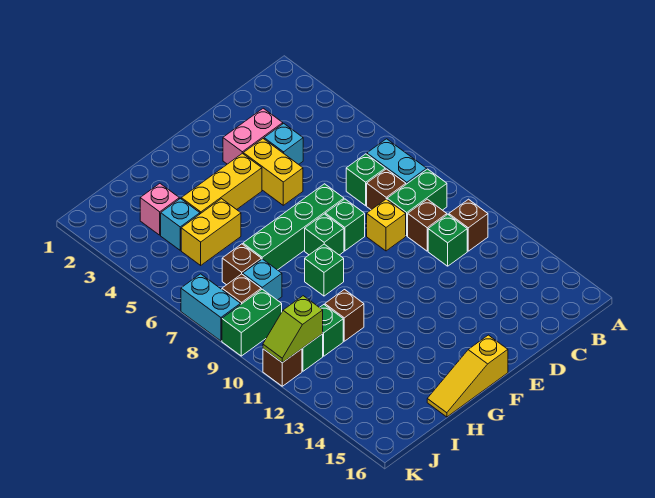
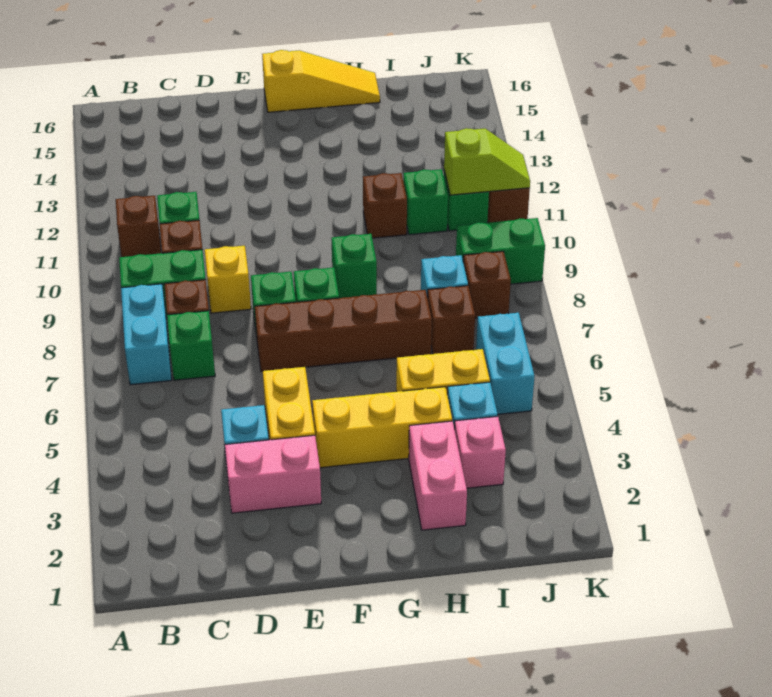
green 1x4 brick [243,184,344,270] -> brown 1x4 brick [255,290,432,372]
none -> pink 1x2 brick [409,421,467,530]
cyan 1x2 brick [181,274,241,341] -> cyan 1x2 brick moved to [476,313,535,414]

